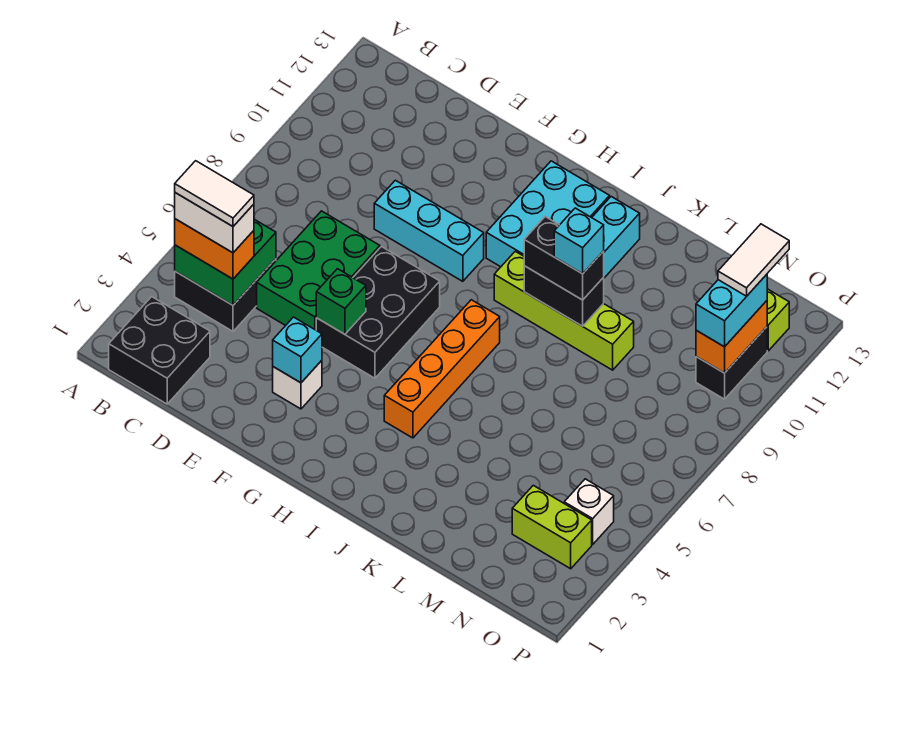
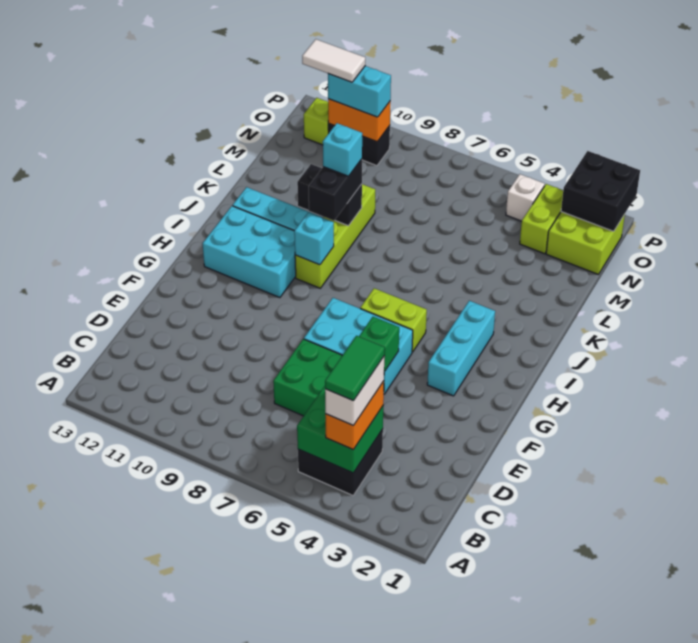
black 2x2 brick [109,297,210,404] -> black 2x2 brick moved to [561,151,640,231]
white 1x2 tile [175,161,254,226] -> green 1x2 tile [325,336,385,401]
cyan 1x3 brick [374,180,484,281] -> cyan 1x3 brick moved to [427,301,495,396]
white 1x1 brick [273,360,322,409] -> none
cyan 1x1 brick [273,317,322,383] -> cyan 1x1 brick moved to [294,212,334,265]
black 2x3 brick [316,247,440,378] -> cyan 2x3 brick [304,298,413,394]
none -> lime 1x2 brick [360,288,427,352]
orange 1x4 brick [384,300,500,438] -> none
black 1x2 brick [524,266,604,326] -> black 1x2 brick turned to [297,164,362,226]
none -> lime 2x2 brick [546,212,625,275]

